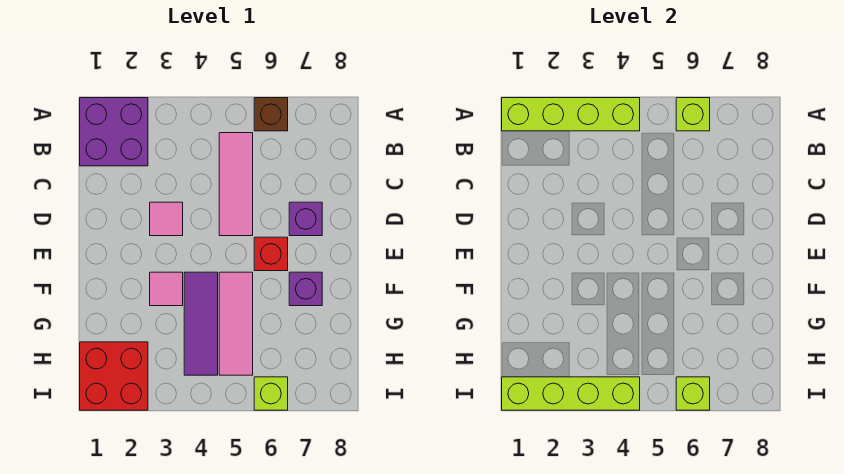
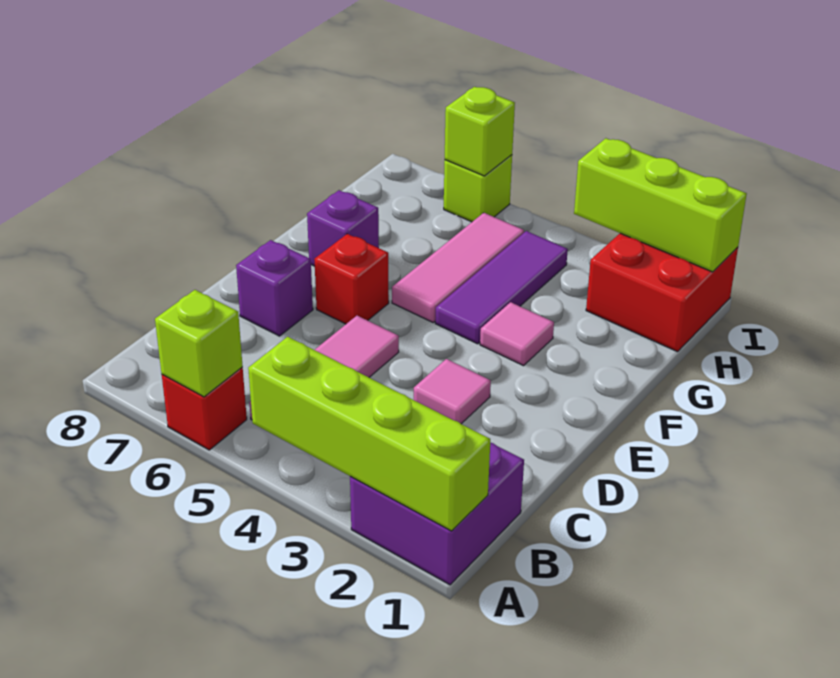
brown 1x1 brick [254,98,288,131] -> red 1x1 brick [162,368,247,450]
lime 1x4 brick [502,377,640,410] -> lime 1x3 brick [574,138,747,272]

